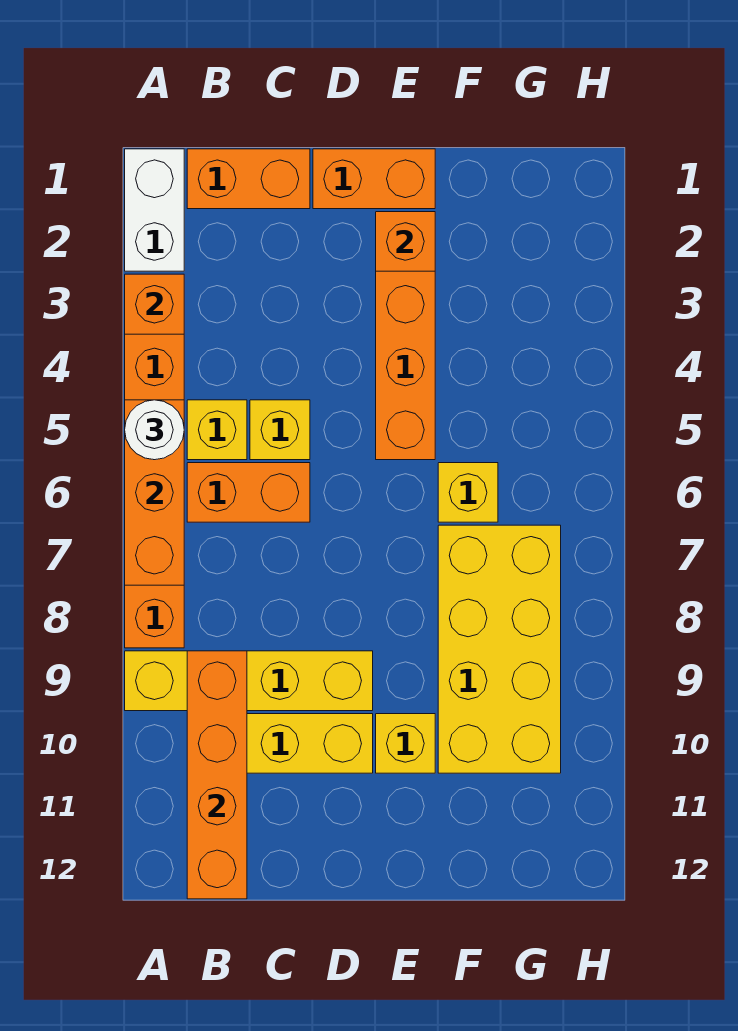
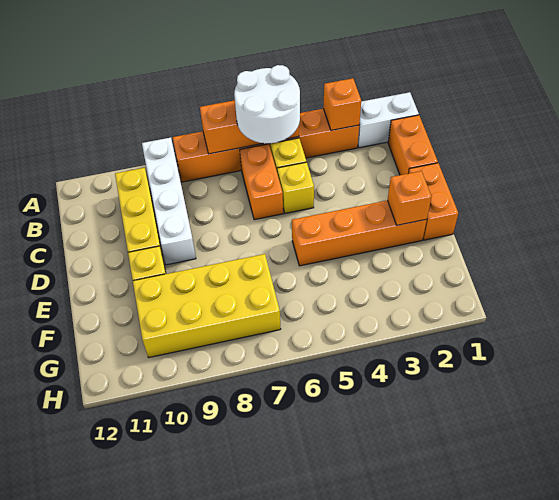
white 1x1 round brick [125,400,184,460] -> white 2x2 round brick [234,65,300,143]
yellow 1x4 brick [125,651,373,711] -> white 1x4 brick [142,138,196,265]
orange 1x4 brick [187,651,247,899] -> none
yellow 1x1 brick [438,463,498,522] -> none

